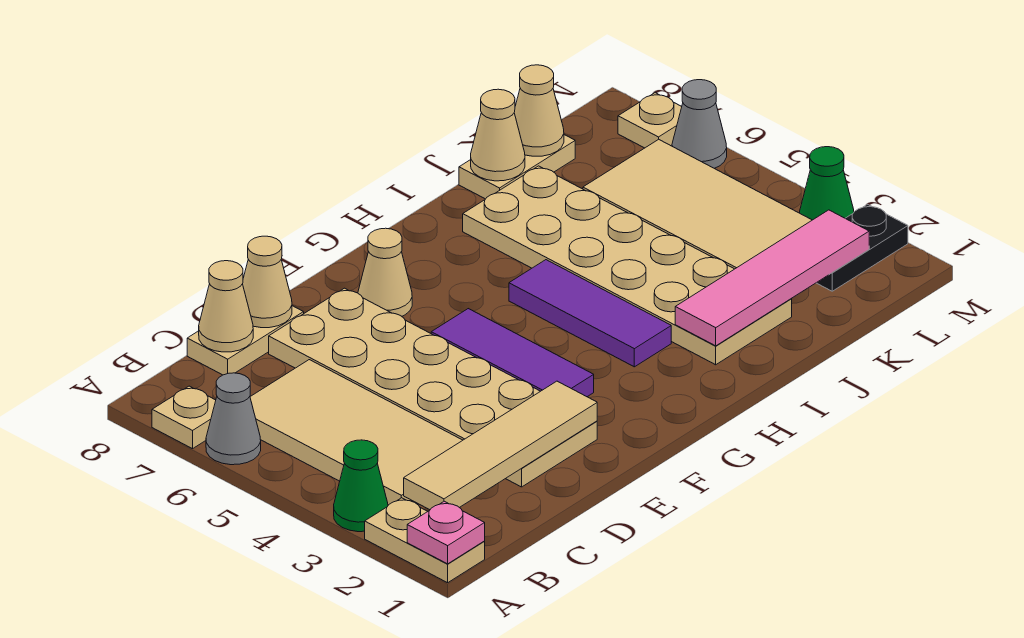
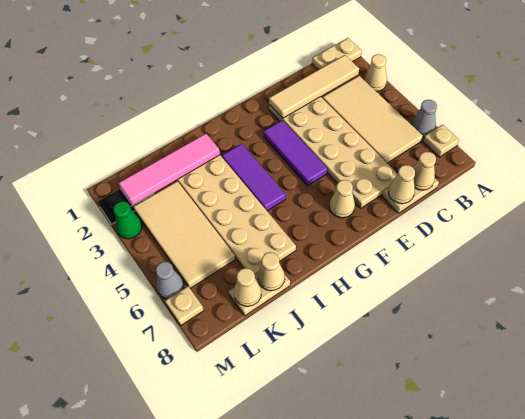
tan 1x2 plate [365,498,485,583] -> tan 1x2 plate turned to [312,38,362,70]
pink 1x1 plate [407,501,485,564] -> none
green 1x1 cone [334,440,388,532] -> tan 1x1 cone [364,54,387,91]

